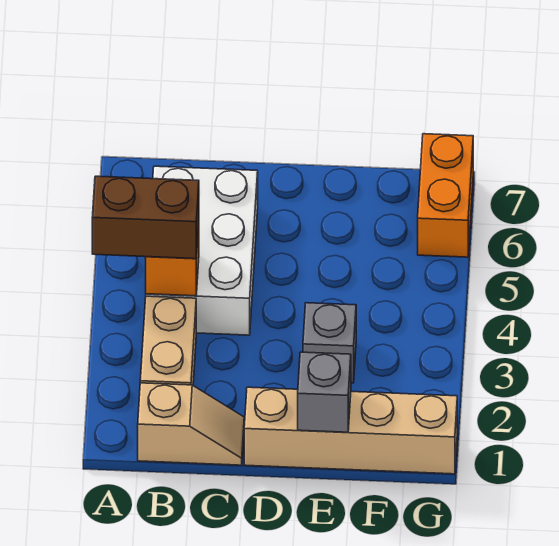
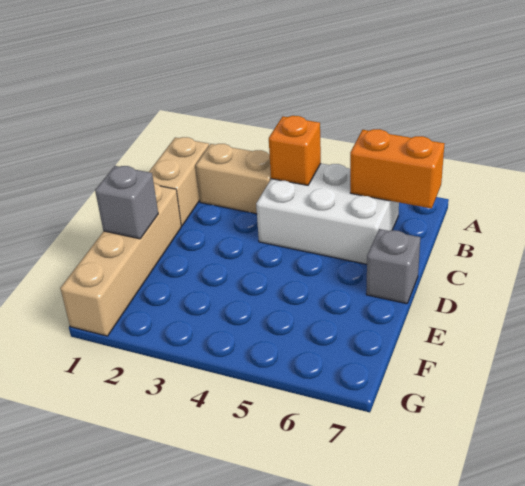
brown 1x2 brick [92,176,199,259] -> none
tan 1x2 slope [138,383,244,465] -> tan 1x2 brick [149,137,209,226]
grey 1x1 brick [303,303,356,383] -> grey 1x1 brick moved to [366,229,420,304]
orange 1x2 brick [418,134,473,257] -> orange 1x2 brick moved to [350,129,444,208]

